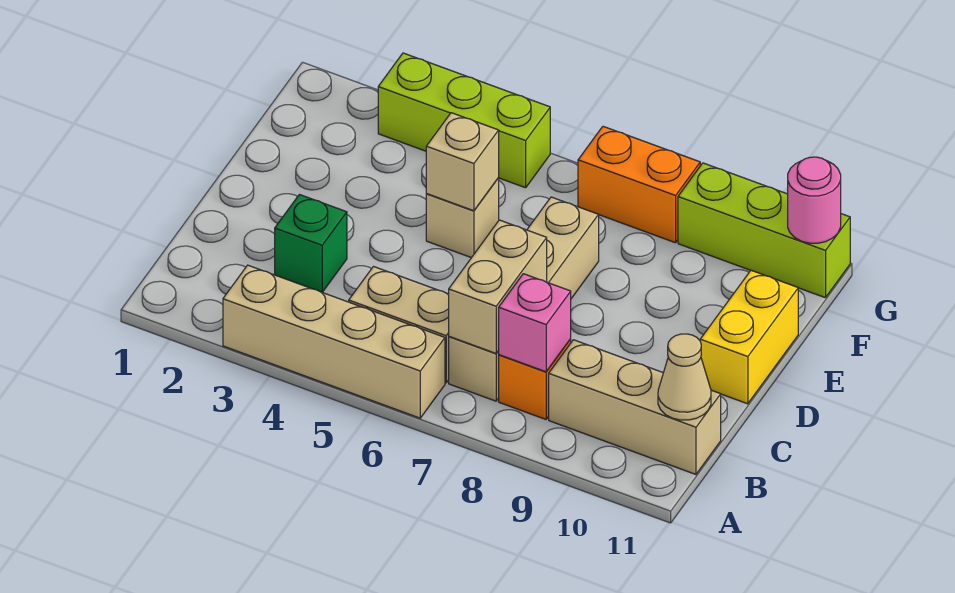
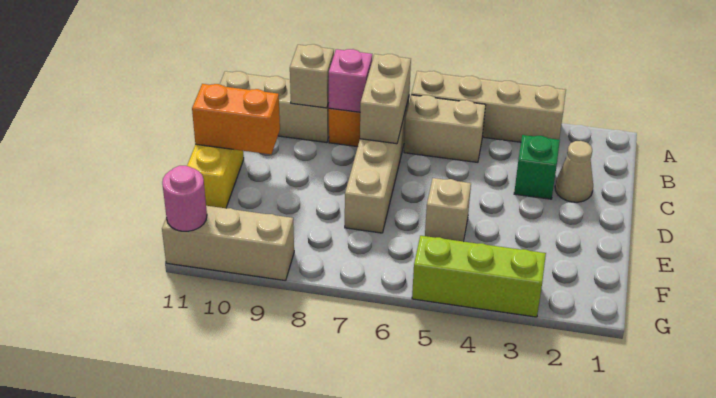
tan 1x1 cone [658,334,711,420] -> tan 1x1 cone moved to [555,141,593,202]
tan 1x1 brick [426,113,499,211] -> tan 1x1 brick moved to [290,44,334,108]
orange 1x2 brick [578,126,700,243] -> orange 1x2 brick moved to [192,84,280,154]
lime 1x3 brick [678,163,850,298] -> tan 1x3 brick [162,206,294,281]

